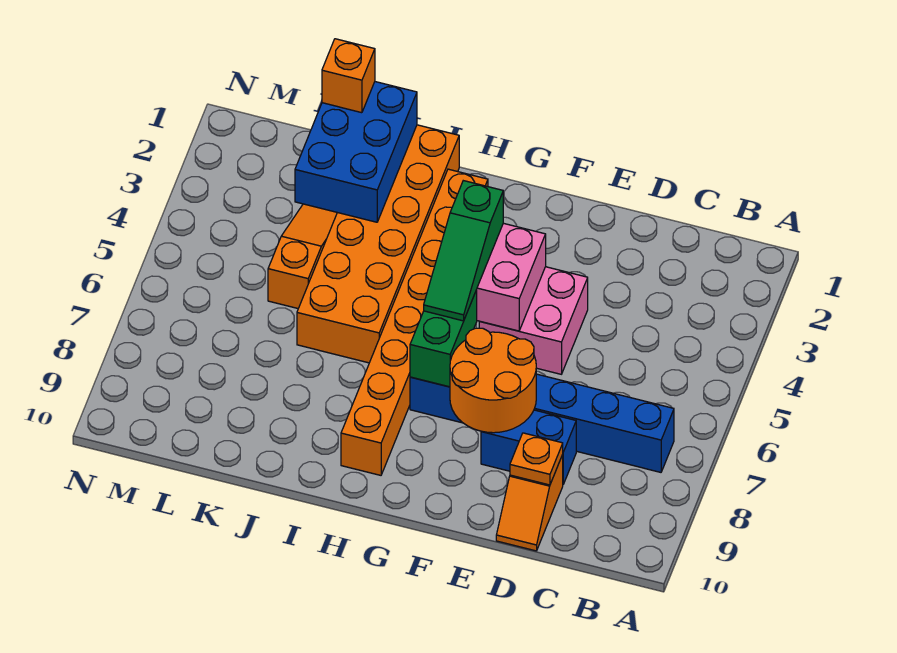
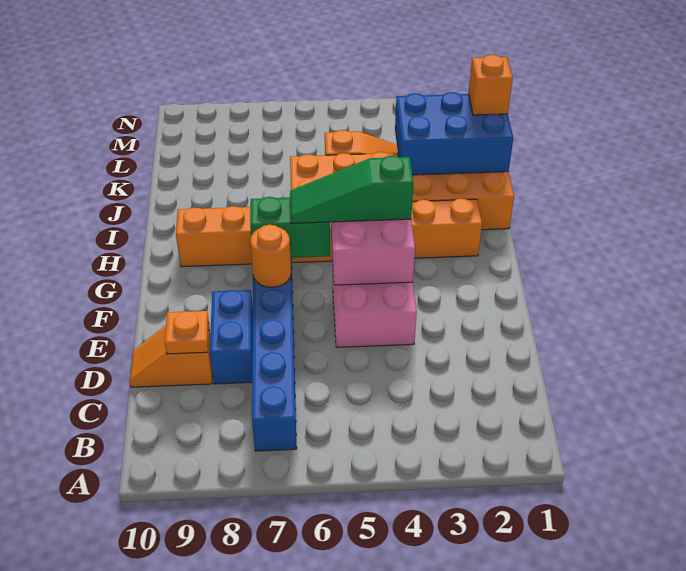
orange 2x2 round brick [450,328,536,433] -> orange 1x1 round brick [250,225,291,287]

